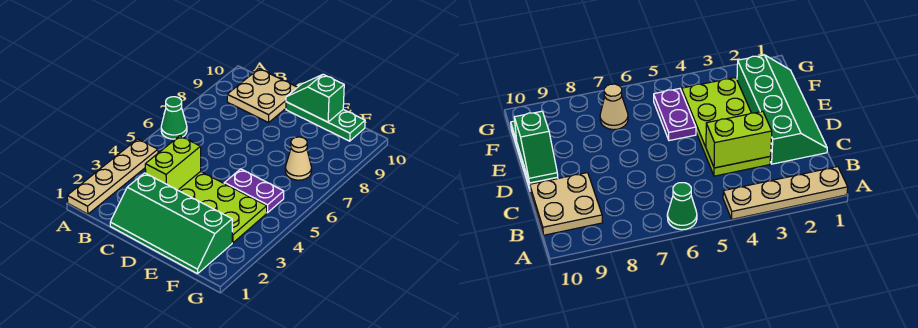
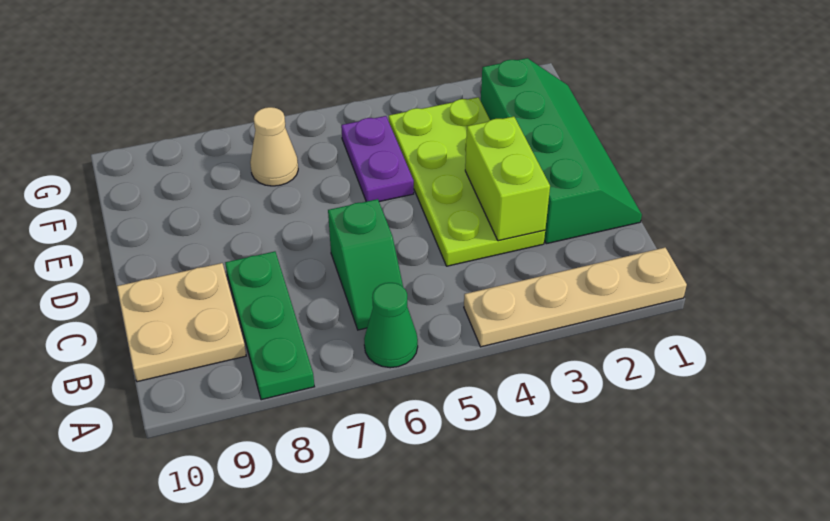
lime 1x2 brick [145,136,201,190] -> lime 1x2 brick turned to [465,117,550,241]
green 1x3 plate [286,102,365,141] -> green 1x3 plate moved to [225,251,314,400]
green 1x2 slope [286,74,344,122] -> green 1x2 slope moved to [328,199,403,330]

